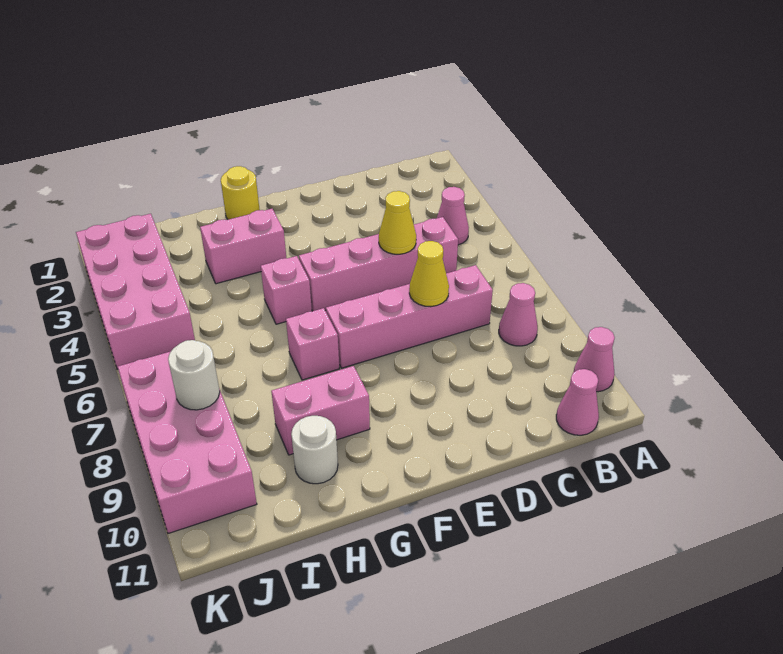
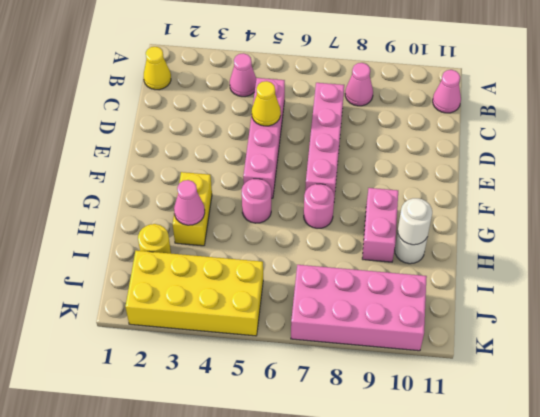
pink 1x1 cone [574,327,615,392] -> pink 1x1 cone moved to [174,180,205,225]
yellow 1x1 cone [409,241,449,307] -> yellow 1x1 cone moved to [144,47,171,90]
yellow 1x1 round brick [221,166,260,220] -> yellow 1x1 round brick moved to [138,224,171,253]
pink 1x2 brick [200,209,286,284] -> yellow 1x2 brick [172,172,212,246]
pink 1x1 brick [261,256,312,324] -> pink 1x1 round brick [242,179,271,223]
pink 1x1 brick [286,308,339,380] -> pink 1x1 round brick [304,184,334,228]
pink 2x4 brick [76,214,195,369] -> yellow 2x4 brick [125,251,263,336]
white 1x1 round brick [168,340,220,410] -> white 1x1 round brick moved to [398,198,432,245]

